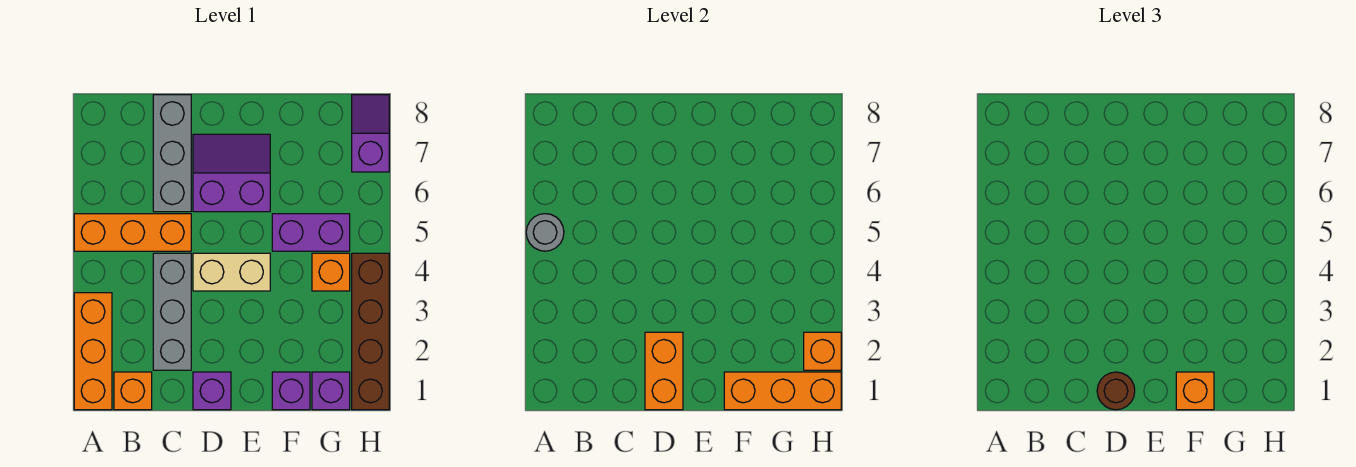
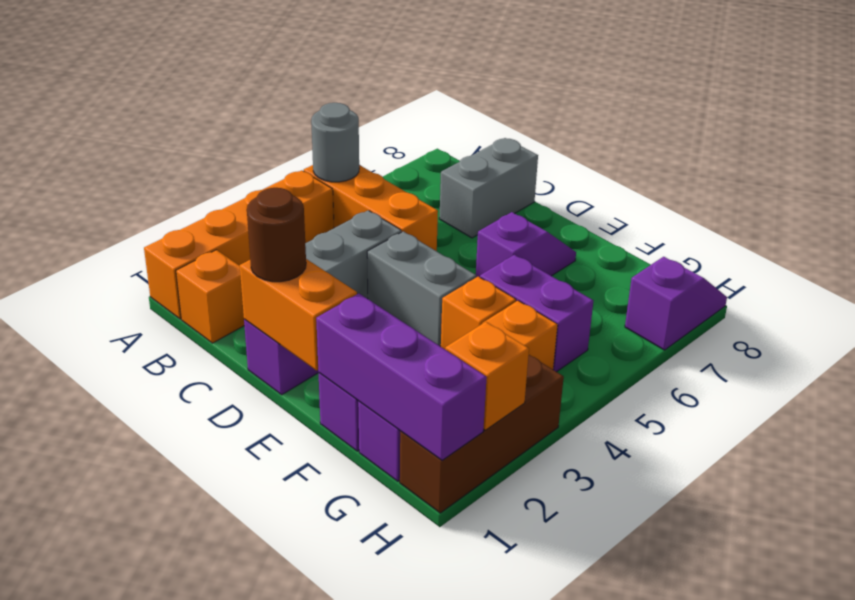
orange 1x3 brick [74,293,112,410] -> orange 1x4 brick [144,170,334,319]
grey 1x3 brick [153,95,191,212] -> grey 1x2 brick [439,138,538,238]
orange 1x2 brick [645,332,683,410] -> orange 1x2 brick turned to [240,259,357,370]
tan 1x2 brick [193,253,270,291] -> grey 1x2 brick [367,231,476,346]
purple 2x2 slope [193,134,270,212] -> purple 1x2 slope [476,212,576,277]
orange 1x3 brick [724,372,841,410] -> purple 1x3 brick [316,293,487,460]
orange 1x1 brick [1176,372,1214,410] -> orange 1x1 brick moved to [441,277,516,349]
brown 1x4 brick [352,253,389,410] -> brown 1x3 brick [400,355,564,513]

